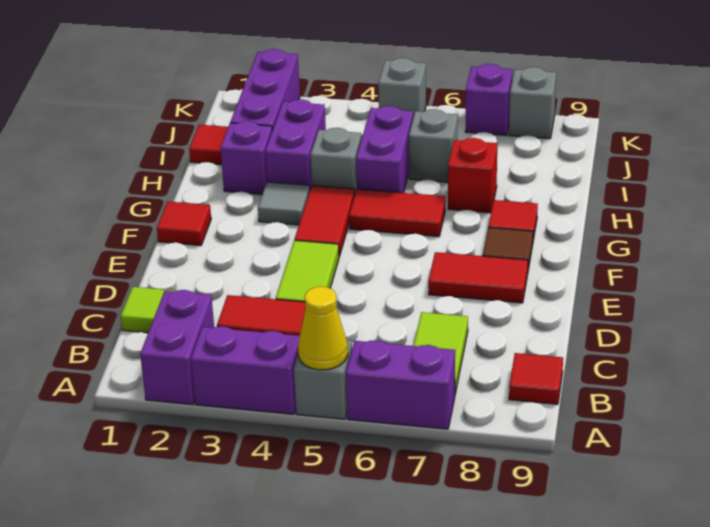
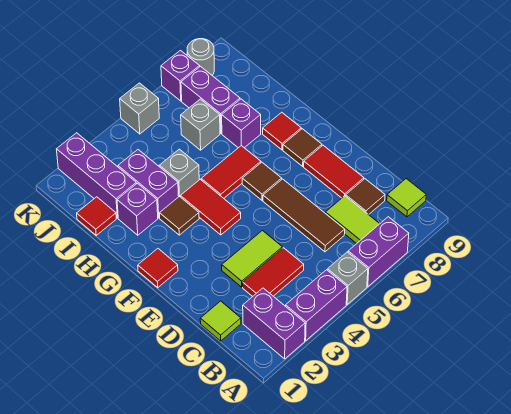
yellow 1x1 cone [298,287,348,370] -> none
red 1x1 tile [509,353,563,404] -> lime 1x1 tile [387,179,426,217]
none -> brown 1x3 tile [263,179,345,252]
none -> brown 1x1 tile [346,179,385,215]
lime 1x2 tile [276,240,339,302] -> lime 1x2 tile turned to [222,231,282,287]
red 1x2 tile [428,252,528,303] -> red 1x2 tile turned to [304,145,364,198]
none -> brown 1x1 tile [242,162,282,200]
grey 1x1 tile [258,182,310,225] -> brown 1x1 tile [160,196,199,235]
purple 1x2 brick [356,106,413,193] -> purple 1x2 brick moved to [181,67,240,133]
red 1x1 brick [448,138,497,213] -> purple 1x1 brick [222,99,261,148]
grey 1x1 brick [509,67,556,139] -> grey 1x1 round brick [187,39,214,75]

